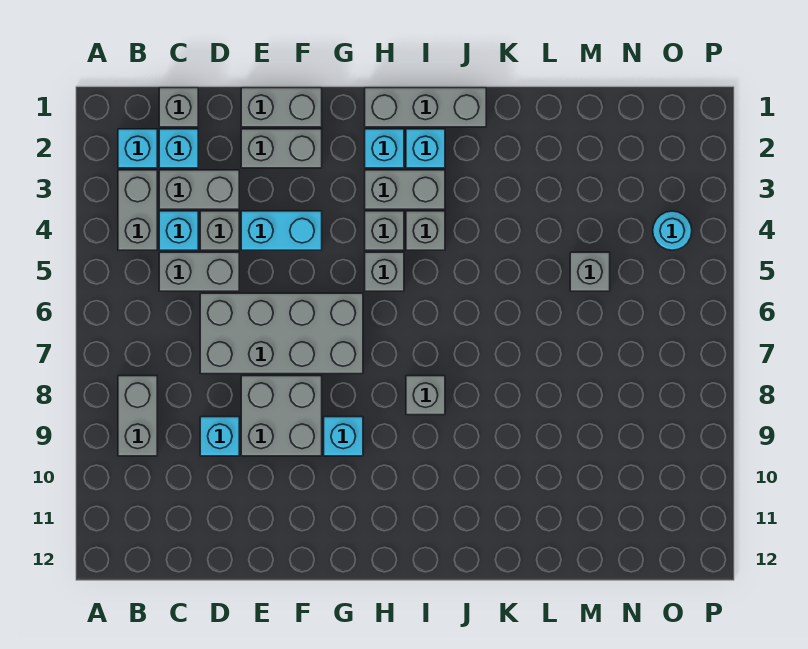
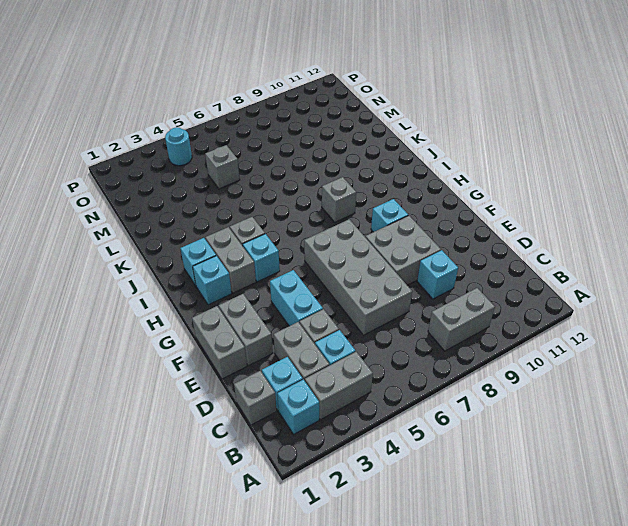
grey 1x2 brick [159,252,239,291] -> none
grey 1x3 brick [365,88,486,127] -> none
grey 1x1 brick [365,211,404,250] -> cyan 1x1 brick [243,234,280,282]
grey 1x1 brick [365,252,404,291] -> none

